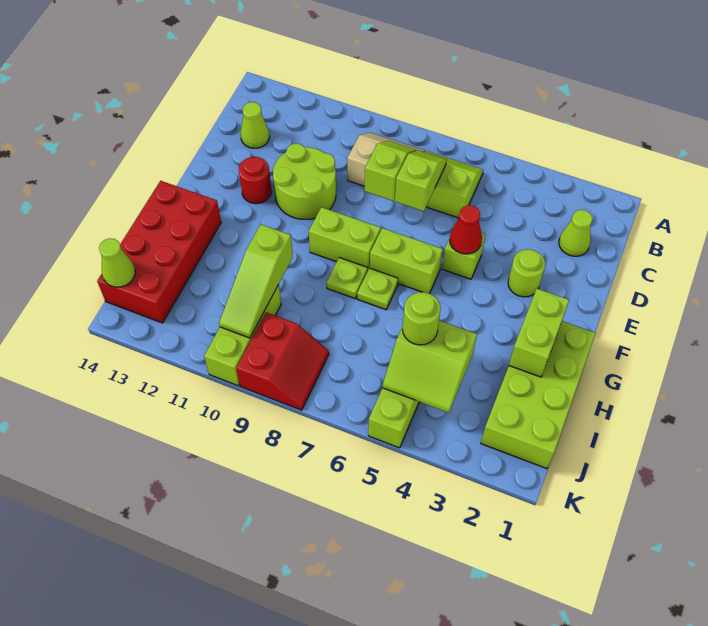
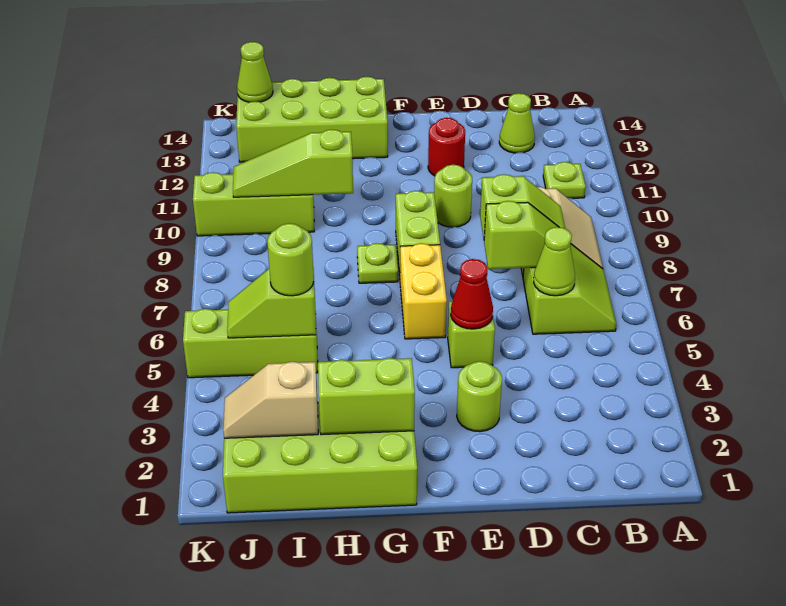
lime 1x1 cone [559,210,592,256] -> lime 1x1 cone moved to [534,227,575,296]
lime 2x2 round brick [273,143,336,219] -> lime 1x1 round brick [434,165,472,227]
lime 1x2 brick [370,228,443,293] -> yellow 1x2 brick [400,243,447,339]
lime 1x1 plate [357,268,398,310] -> lime 1x1 plate moved to [543,162,586,198]
red 2x4 brick [97,181,221,323] -> lime 2x4 brick [236,77,388,162]
none -> tan 1x2 slope [223,362,318,438]
lime 2x2 slope [383,320,477,413] -> lime 1x2 slope [227,269,316,338]
red 2x2 slope [236,312,329,410] -> none

